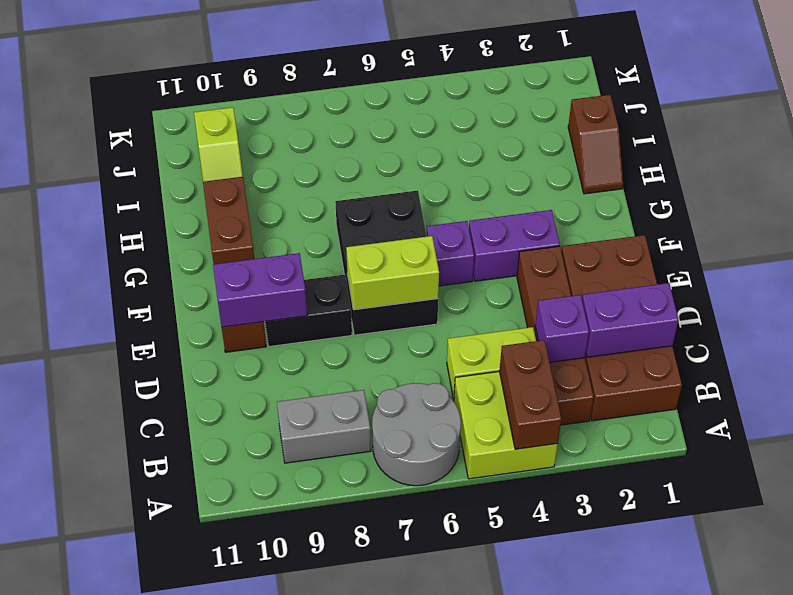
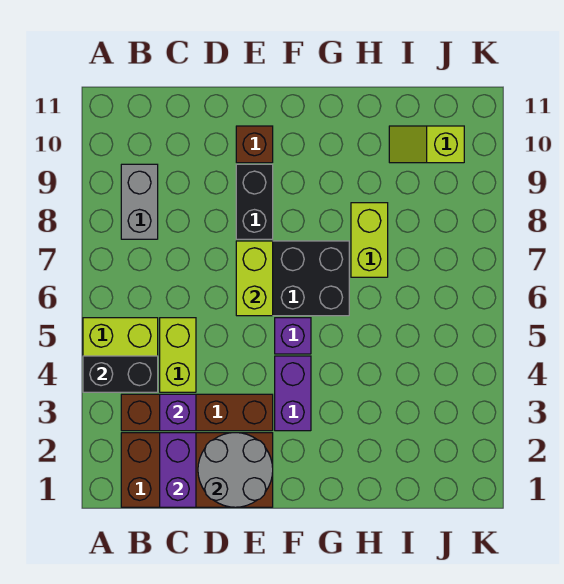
brown 1x2 brick [500,340,561,449] -> black 1x2 brick [83,356,158,392]
grey 2x2 round brick [372,383,461,486] -> grey 2x2 round brick moved to [198,433,273,507]
purple 1x2 brick [213,253,307,327] -> none
brown 1x2 brick [203,177,254,264] -> none
brown 1x2 slope [568,95,623,194] -> none
none -> lime 1x2 brick [351,203,388,277]

